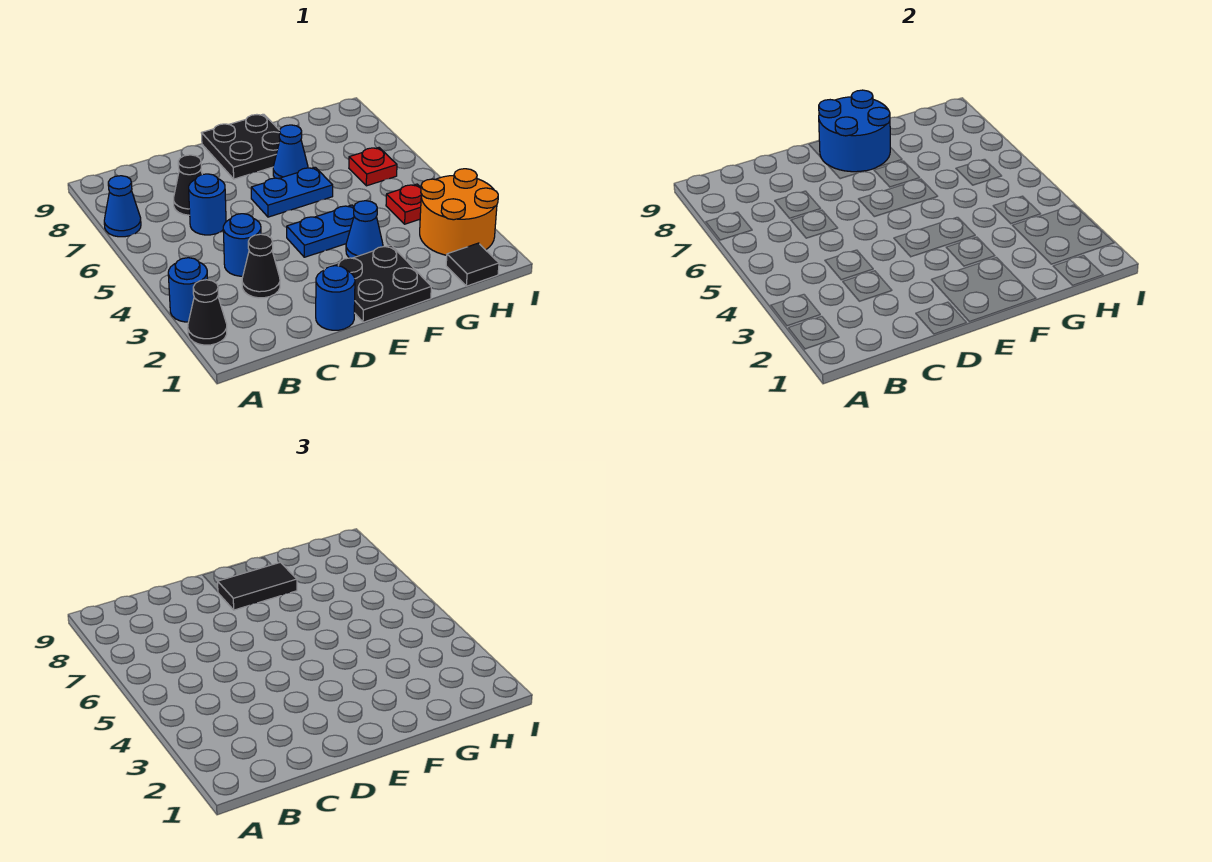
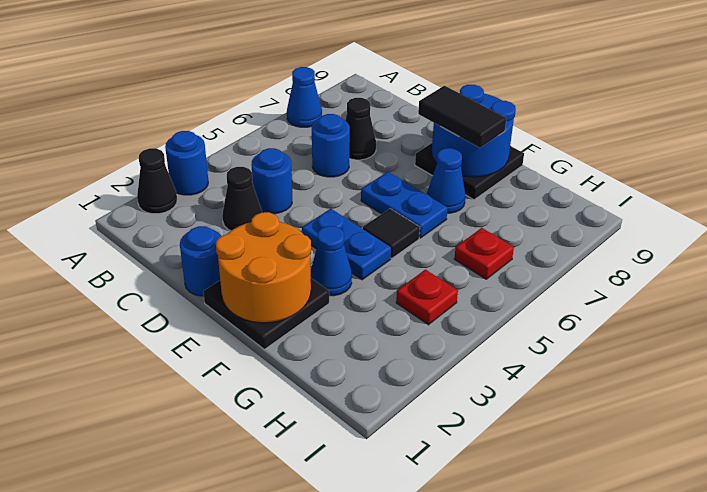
black 1x1 tile [446,243,499,286] -> black 1x1 tile moved to [362,209,420,258]
orange 2x2 round brick [420,169,498,255] -> orange 2x2 round brick moved to [216,212,311,323]

